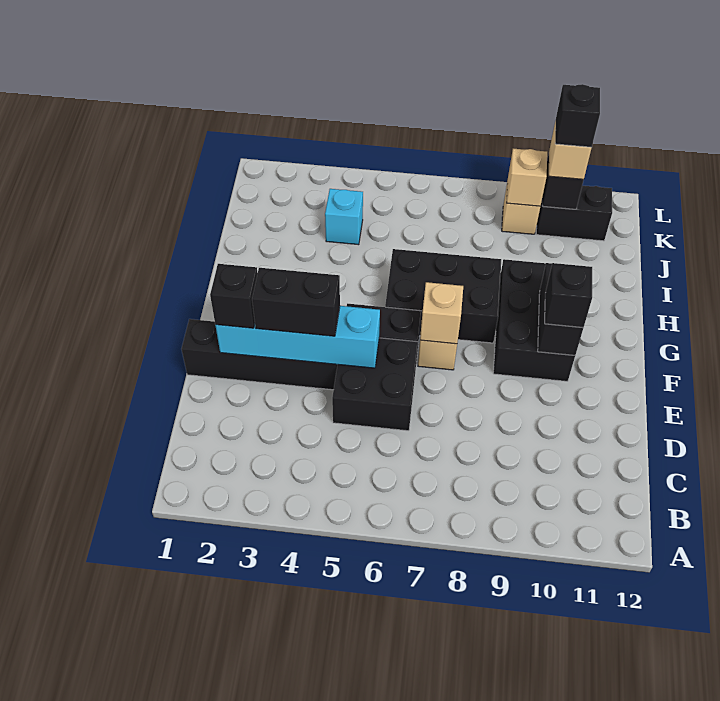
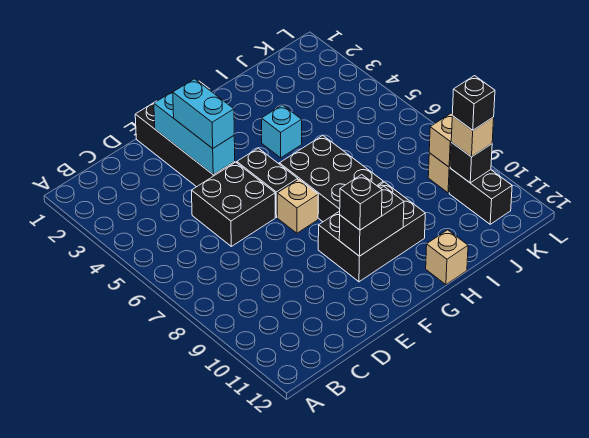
cyan 1x4 brick [215,306,380,368] -> cyan 1x3 brick [154,91,235,175]
black 1x1 brick [210,264,258,328] -> none
black 1x2 brick [252,268,340,336] -> cyan 1x2 brick [173,79,234,148]
tan 1x1 brick [420,282,463,344] -> tan 1x1 brick moved to [426,230,468,285]
cyan 1x1 brick [325,189,363,245] -> cyan 1x1 brick moved to [262,105,302,158]

